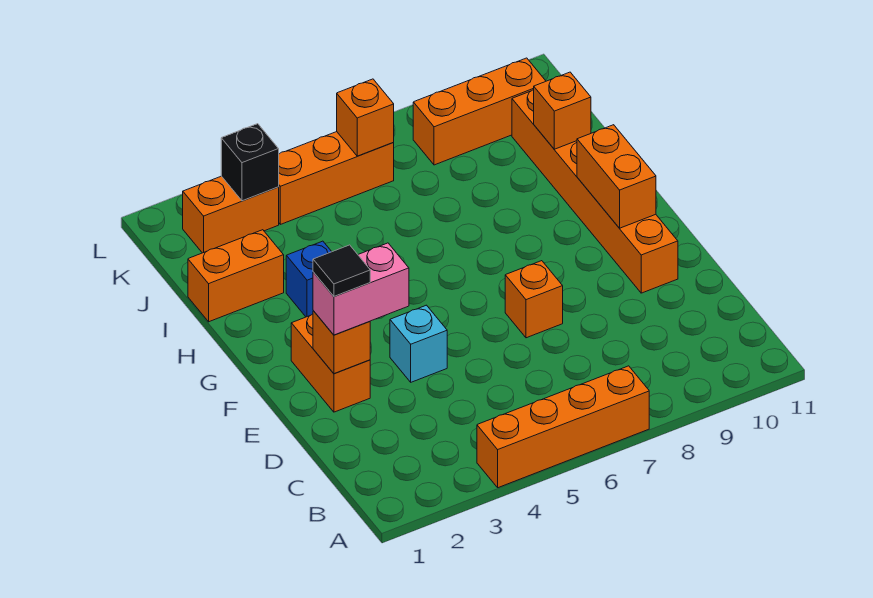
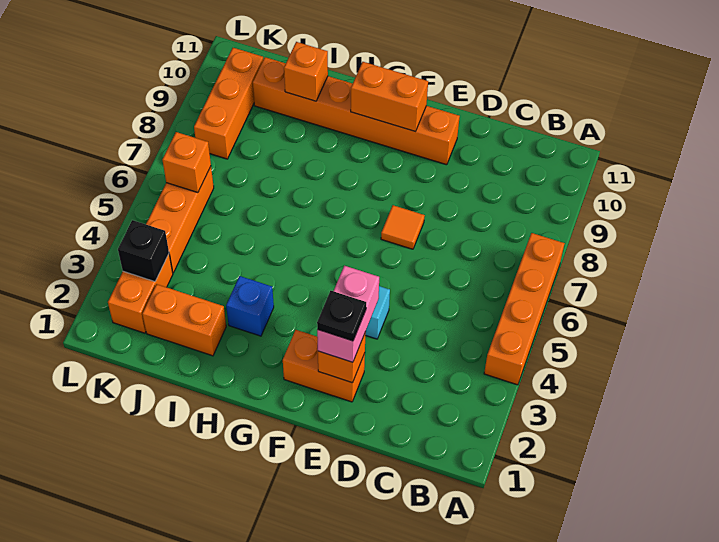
black 1x1 tile [313,245,370,296] -> black 1x1 plate [317,291,366,341]
orange 1x1 brick [505,261,563,338] -> orange 1x1 tile [381,205,425,249]
orange 1x2 brick [188,230,284,322] -> orange 1x2 brick turned to [142,284,226,356]

